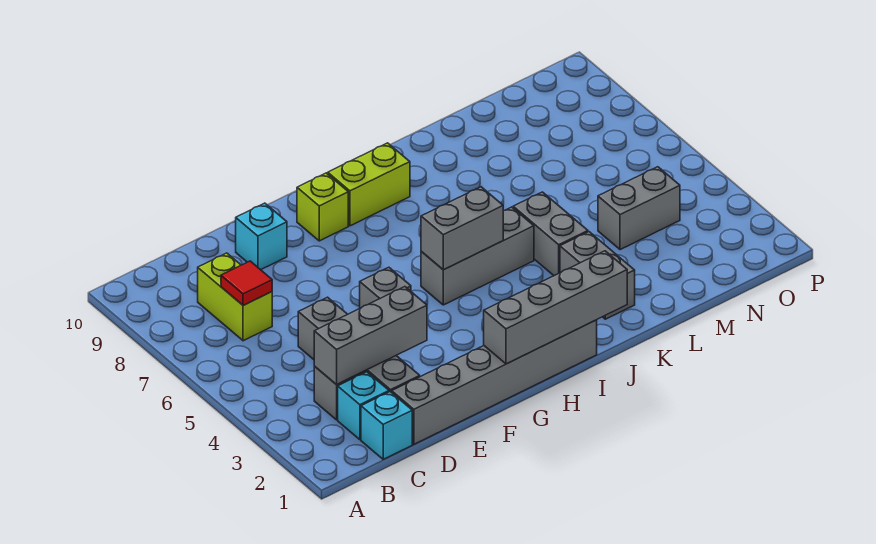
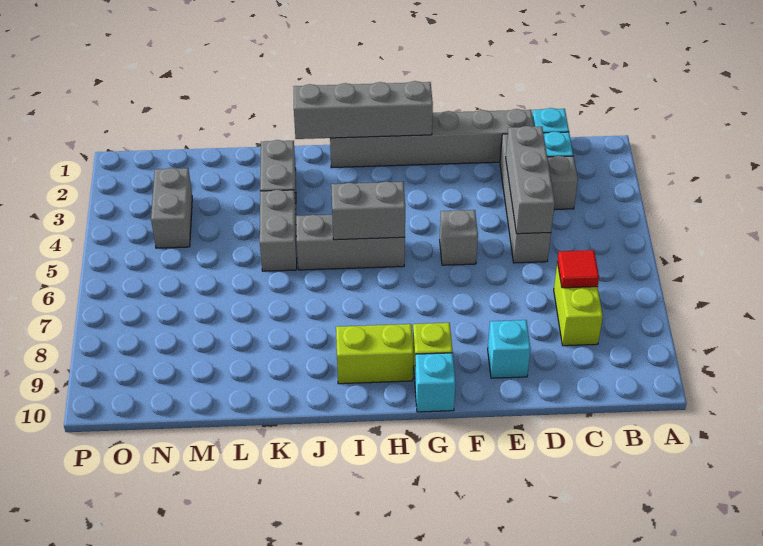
grey 1x3 brick [314,287,427,385] -> grey 1x3 brick turned to [506,126,555,234]
none -> cyan 1x1 brick [415,353,456,412]
grey 1x2 brick [598,167,680,250] -> grey 1x2 brick turned to [151,168,192,248]

